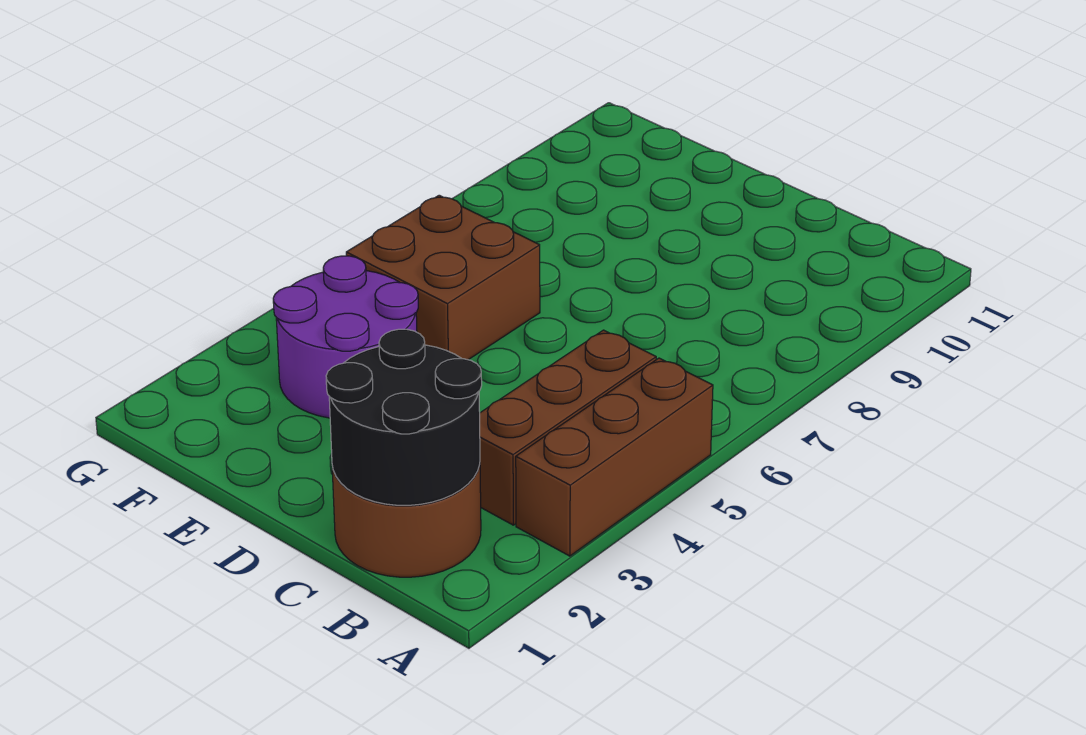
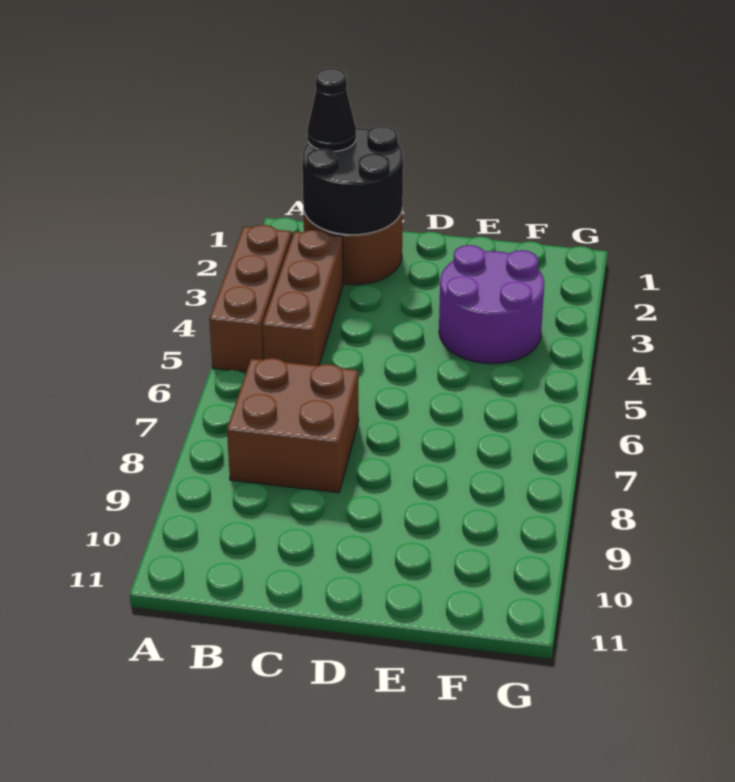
none -> black 1x1 cone [307,68,356,152]
brown 2x2 brick [346,195,540,360] -> brown 2x2 brick moved to [227,358,359,493]

